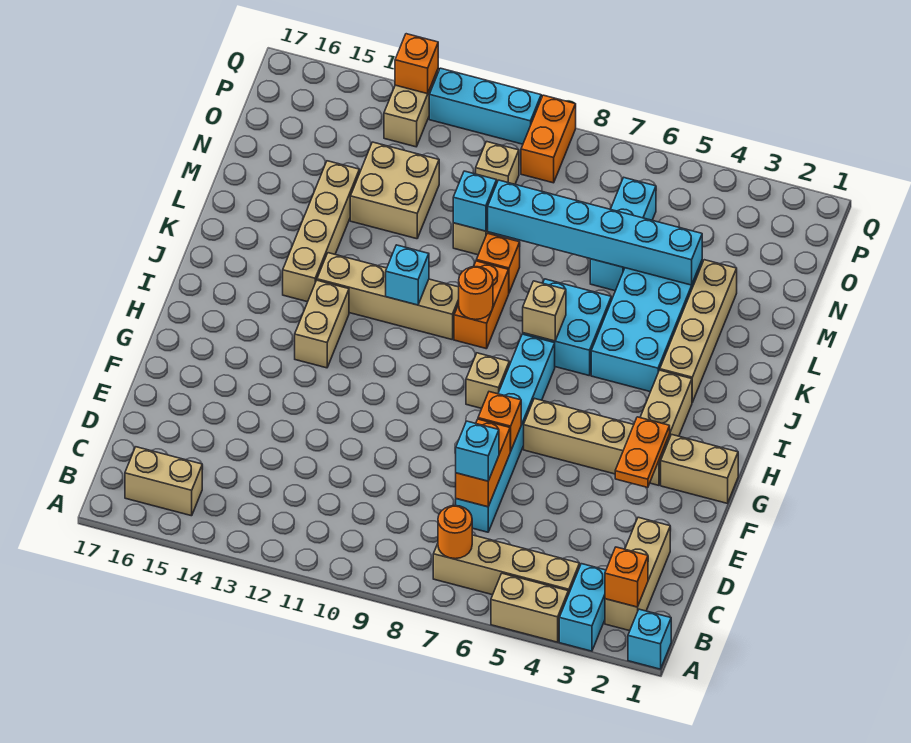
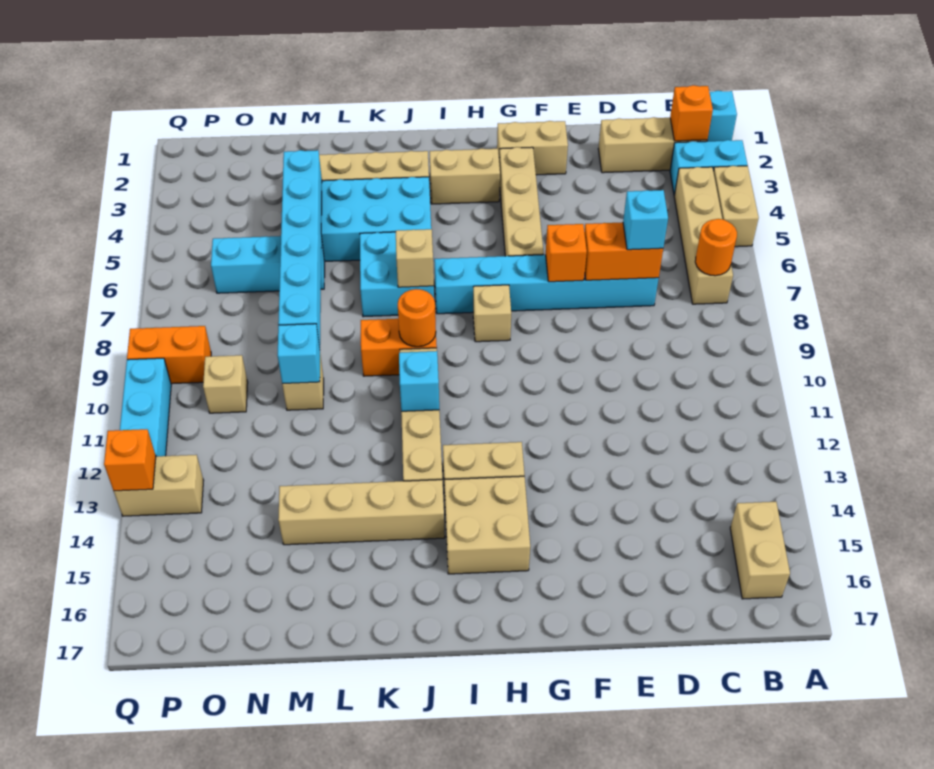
orange 1x2 plate [615,417,670,488] -> none
tan 1x2 brick [661,435,738,503] -> tan 1x2 brick turned to [497,121,568,175]
orange 1x1 brick [476,233,520,293] -> none
tan 2x2 brick [350,142,439,239] -> tan 2x2 brick moved to [444,476,530,574]

